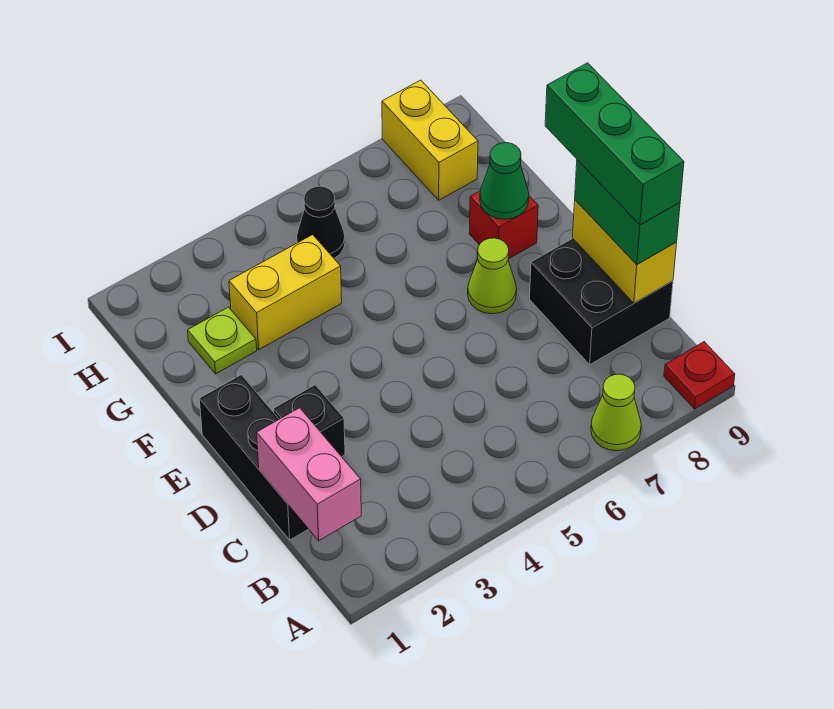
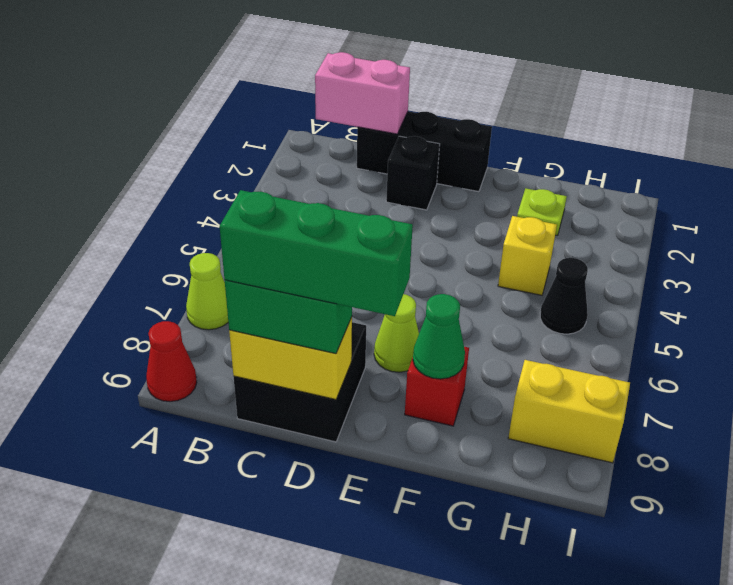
red 1x1 plate [664,342,735,409] -> red 1x1 cone [146,321,197,402]
yellow 1x2 brick [229,235,342,350] -> yellow 1x1 brick [498,216,557,295]

